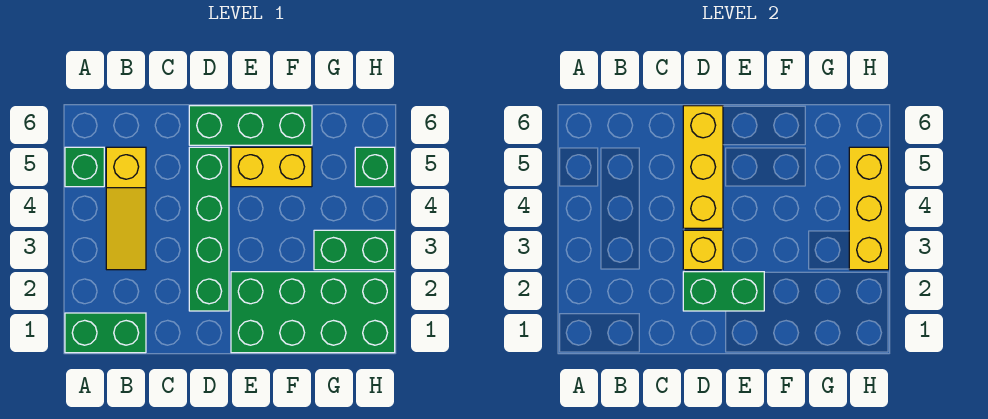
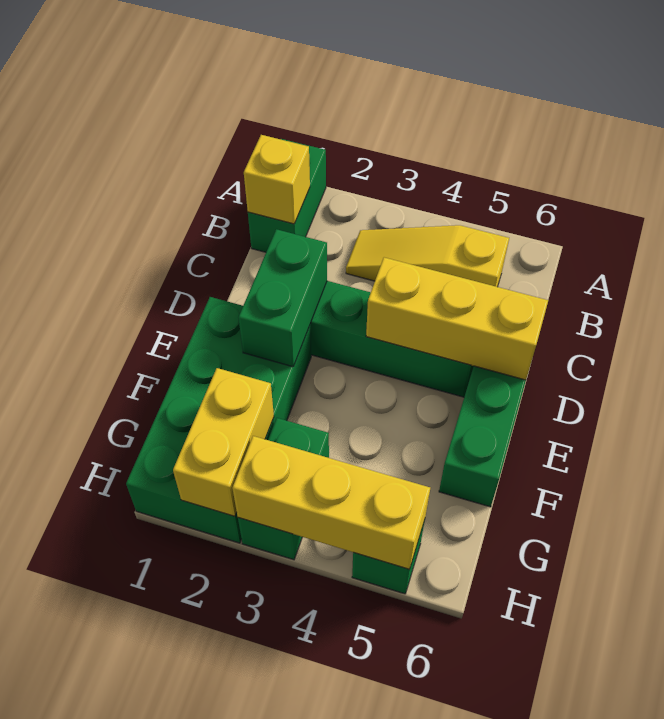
green 1x1 brick [65,147,104,187] -> none
yellow 1x1 brick [683,230,723,270] -> yellow 1x1 brick moved to [244,135,310,224]
yellow 1x2 brick [231,147,312,187] -> yellow 1x2 brick moved to [173,368,274,516]

